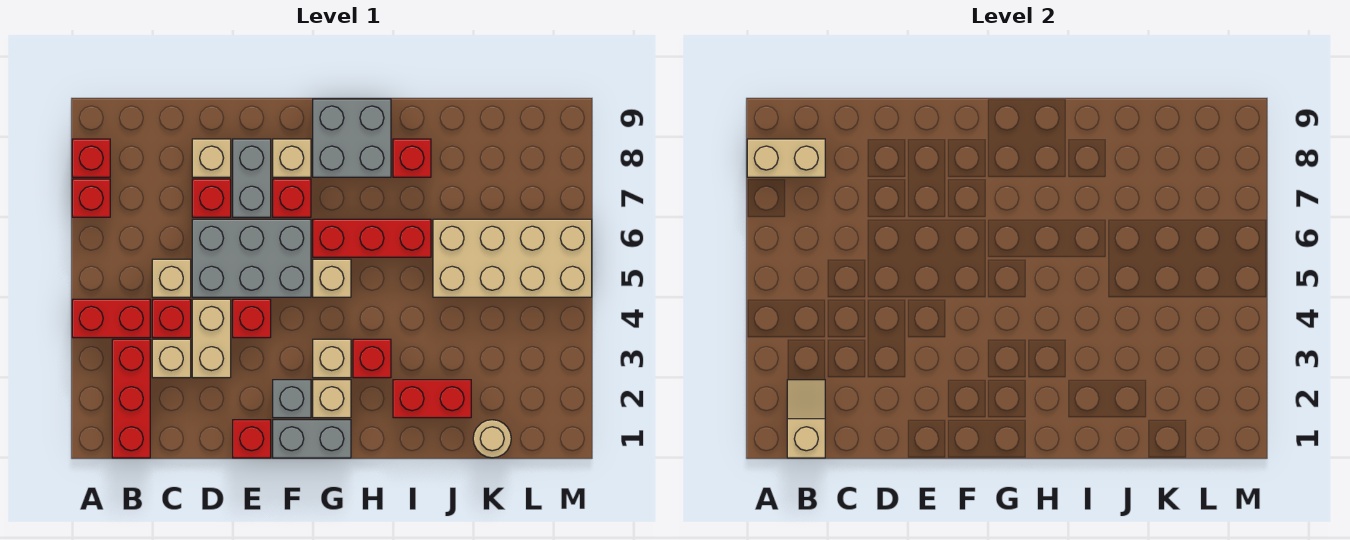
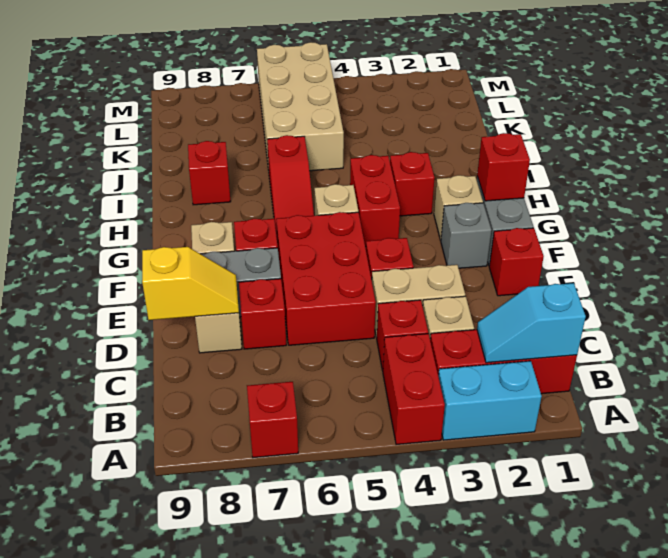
none -> cyan 1x2 brick [438,361,542,440]
red 1x1 brick [72,139,110,177] -> red 1x1 brick moved to [477,133,530,201]
tan 1x2 brick [747,139,825,177] -> none
tan 1x2 slope [787,380,825,458] -> cyan 1x2 slope [477,283,586,363]
tan 1x1 brick [152,259,191,297] -> none
grey 2x3 brick [192,219,311,297] -> red 2x3 brick [276,212,376,345]
none -> yellow 1x2 slope [142,247,239,320]
tan 1x1 brick [313,339,351,378] -> none
red 1x3 brick [313,219,431,257] -> red 1x3 slope [267,135,314,245]
grey 2x2 brick [313,99,391,177] -> none
red 1x2 brick [393,380,471,418] -> red 1x2 brick moved to [350,155,400,247]
tan 1x1 round brick [473,420,511,458] -> none

